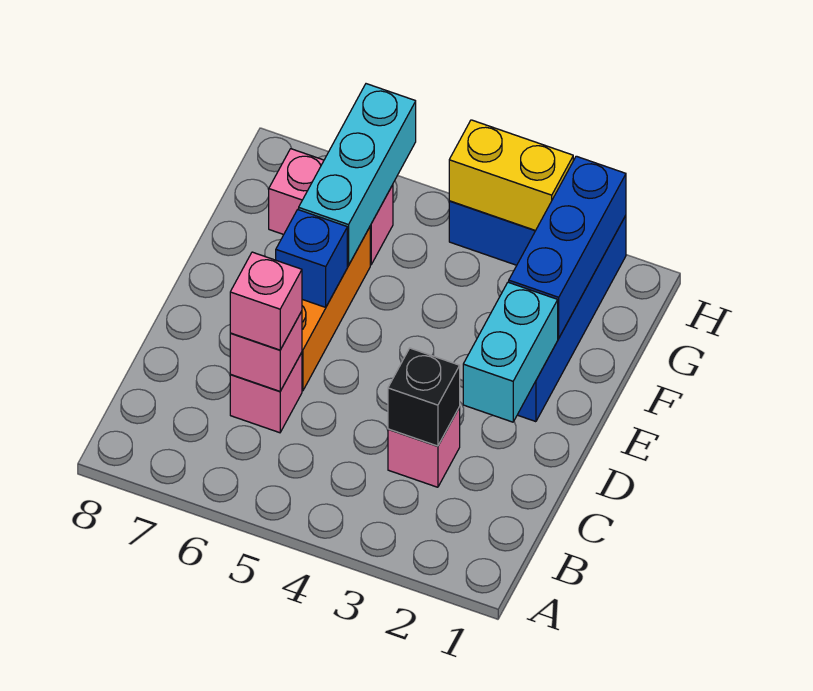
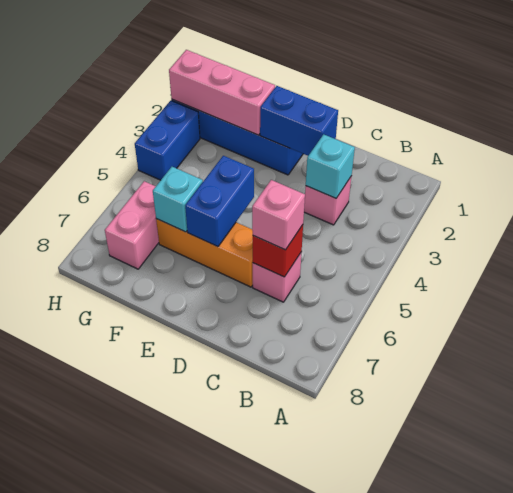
black 1x1 brick [388,348,460,446] -> cyan 1x1 brick [306,134,355,198]
pink 1x1 brick [230,311,302,391] -> red 1x1 brick [253,225,303,277]
cyan 1x2 brick [463,282,558,422] -> blue 1x2 brick [260,86,338,156]
blue 1x1 brick [276,210,347,307] -> blue 1x2 brick [185,156,254,247]
blue 1x3 brick [509,156,626,338] -> pink 1x3 brick [169,50,275,135]
cyan 1x3 brick [299,84,416,265] -> cyan 1x1 brick [153,167,203,232]
yellow 1x2 brick [449,120,573,231] -> none

